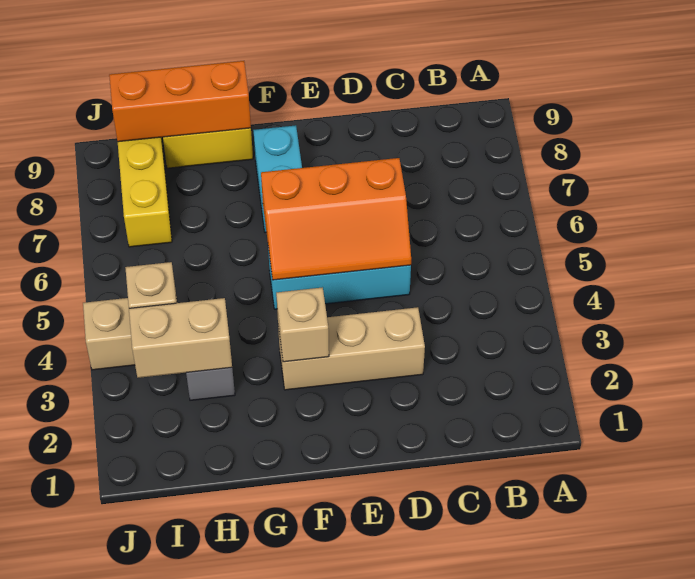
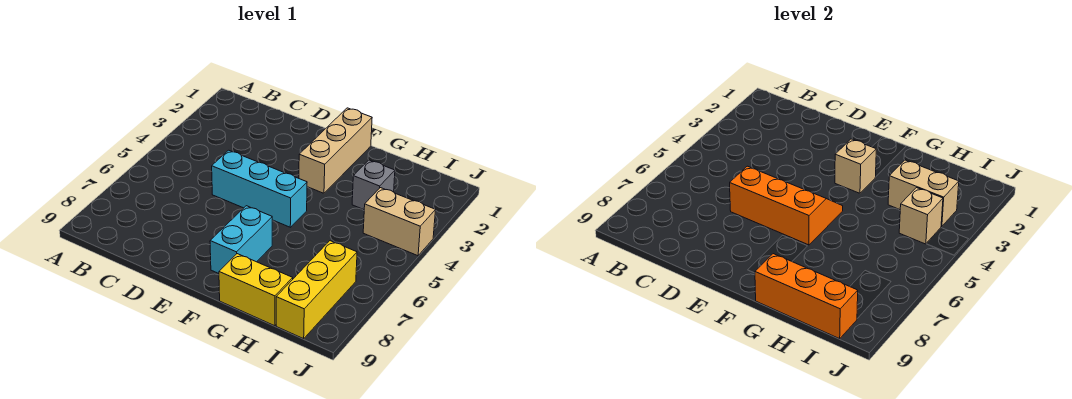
tan 1x3 brick [278,307,425,390] -> tan 1x3 brick turned to [299,108,372,193]

